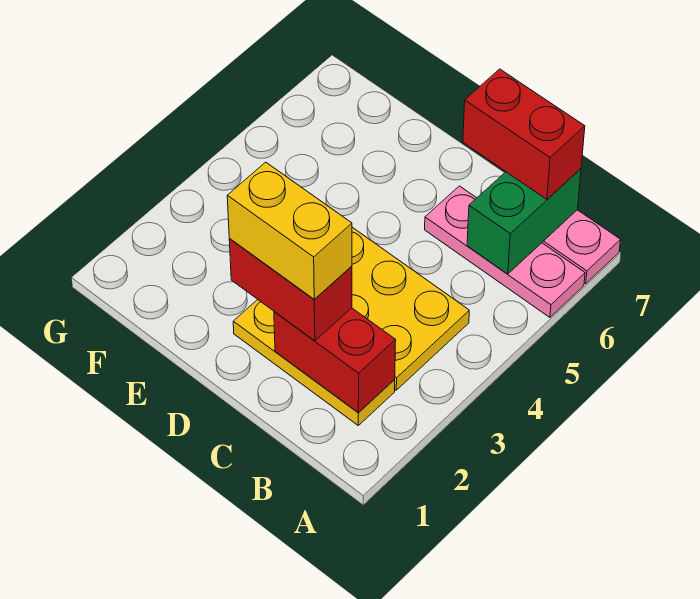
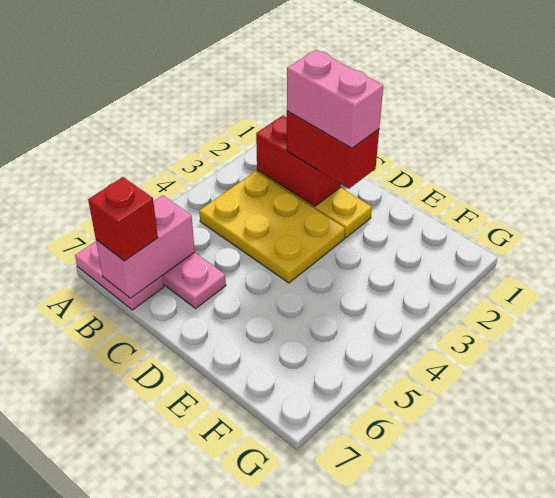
green 1x2 brick [467,169,581,274] -> pink 1x2 brick [96,195,195,298]
red 1x2 brick [463,69,585,199] -> red 1x1 brick [88,177,158,261]
yellow 1x2 brick [227,162,352,299] -> pink 1x2 brick [287,50,383,148]

